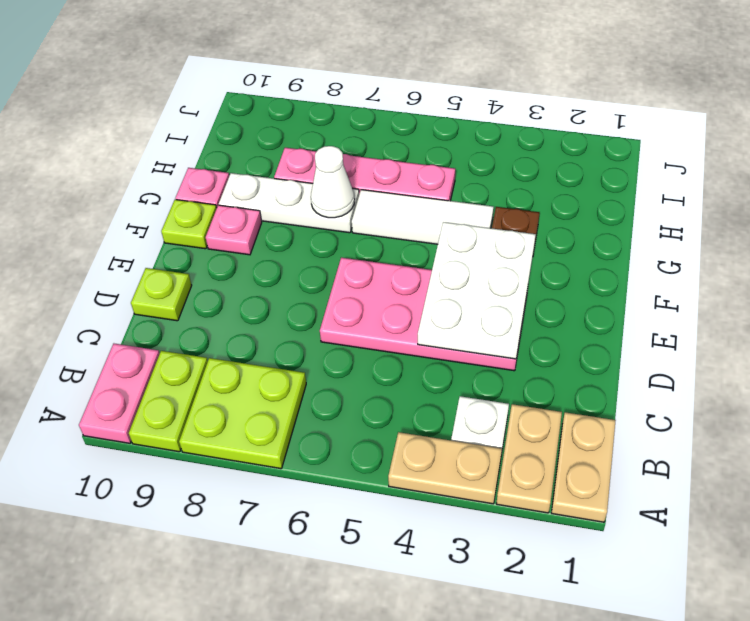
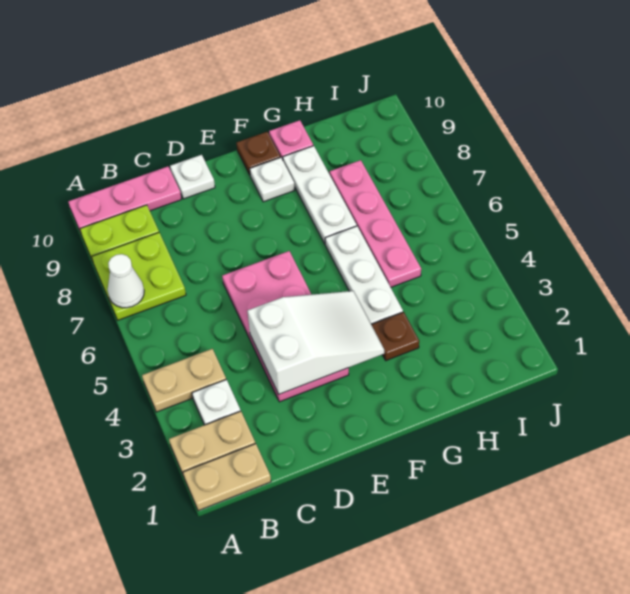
tan 1x2 plate [388,432,502,504] -> tan 1x2 plate turned to [142,349,226,412]
pink 1x2 plate [79,344,160,443] -> pink 1x3 plate [68,167,181,233]
white 2x3 plate [418,222,536,359] -> white 2x3 slope [247,291,384,394]
lime 1x1 plate [131,268,192,321] -> white 1x1 plate [170,155,215,199]
pink 1x1 plate [206,205,262,255] -> white 1x1 plate [250,157,295,202]
lime 1x1 plate [161,200,217,249] -> brown 1x1 plate [237,132,281,175]
white 1x3 tile [352,190,494,244] -> white 1x3 plate [325,226,403,324]
white 1x1 cone [311,146,355,218] -> white 1x1 cone moved to [108,254,144,308]

